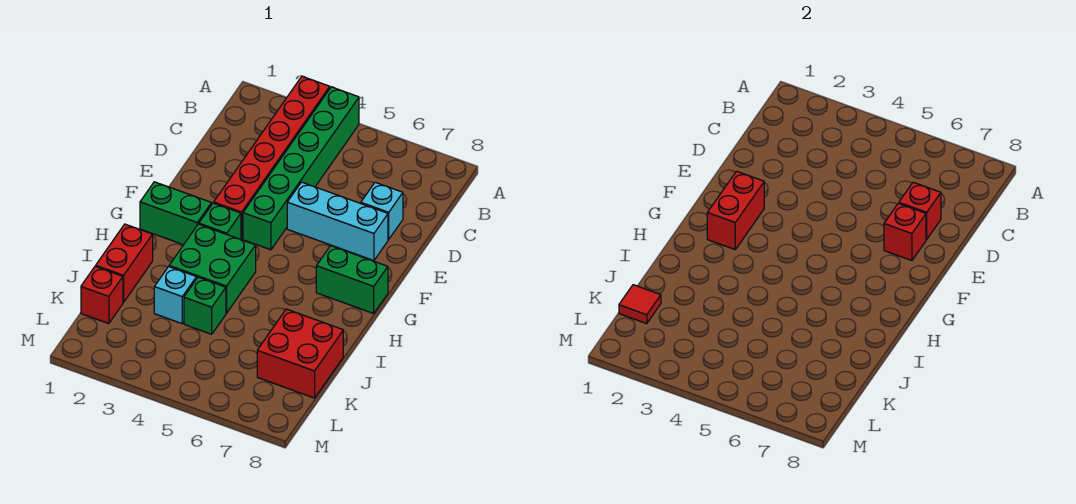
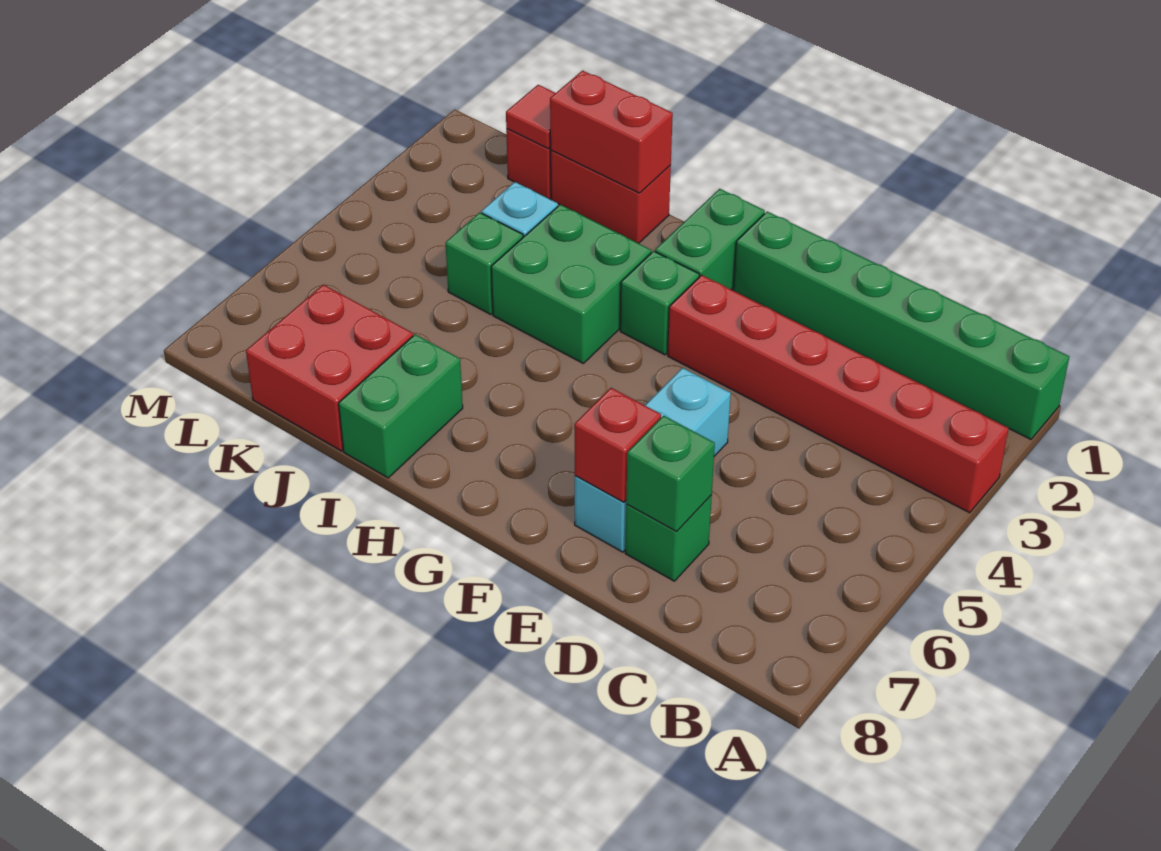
green 1x6 brick [243,87,359,250] -> green 1x6 brick moved to [733,212,1069,439]
cyan 1x1 brick [361,182,403,239] -> green 1x1 brick [625,495,712,581]
red 1x1 brick [899,182,941,239] -> green 1x1 brick [626,416,715,531]
red 1x2 brick [707,171,764,249] -> red 1x2 brick moved to [550,71,673,193]
green 1x2 brick [316,246,388,313] -> green 1x2 brick moved to [339,334,463,478]

